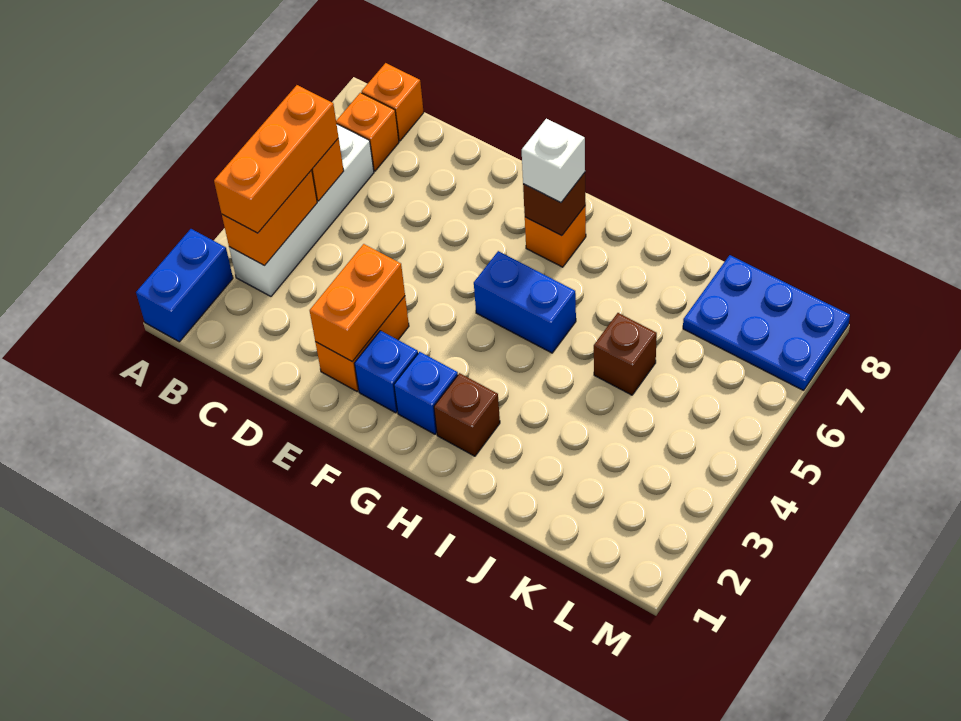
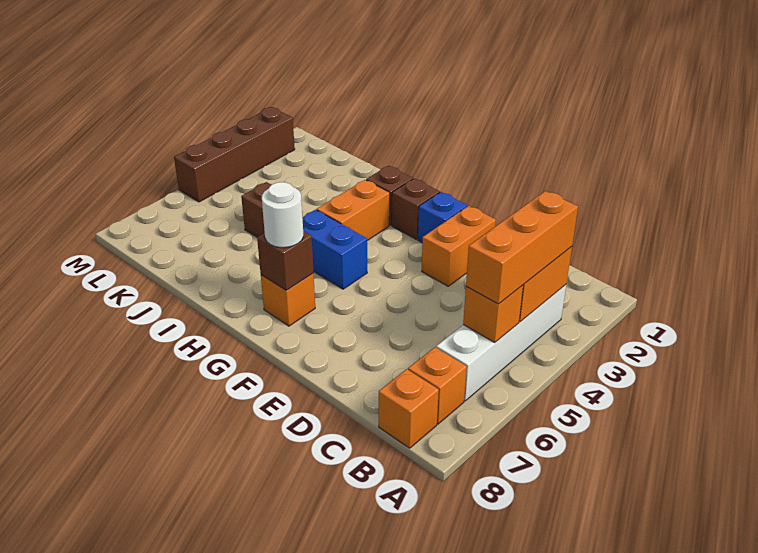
blue 1x2 brick [136,229,233,342] -> none
orange 1x2 brick [310,244,405,361] -> orange 1x2 brick moved to [317,180,390,241]
blue 1x1 brick [394,352,458,434] -> brown 1x1 brick [392,179,440,239]
white 1x1 brick [522,119,585,203] -> white 1x1 round brick [262,182,303,248]
blue 2x3 plate [683,255,850,390] -> none
none -> brown 1x4 brick [174,107,295,202]

